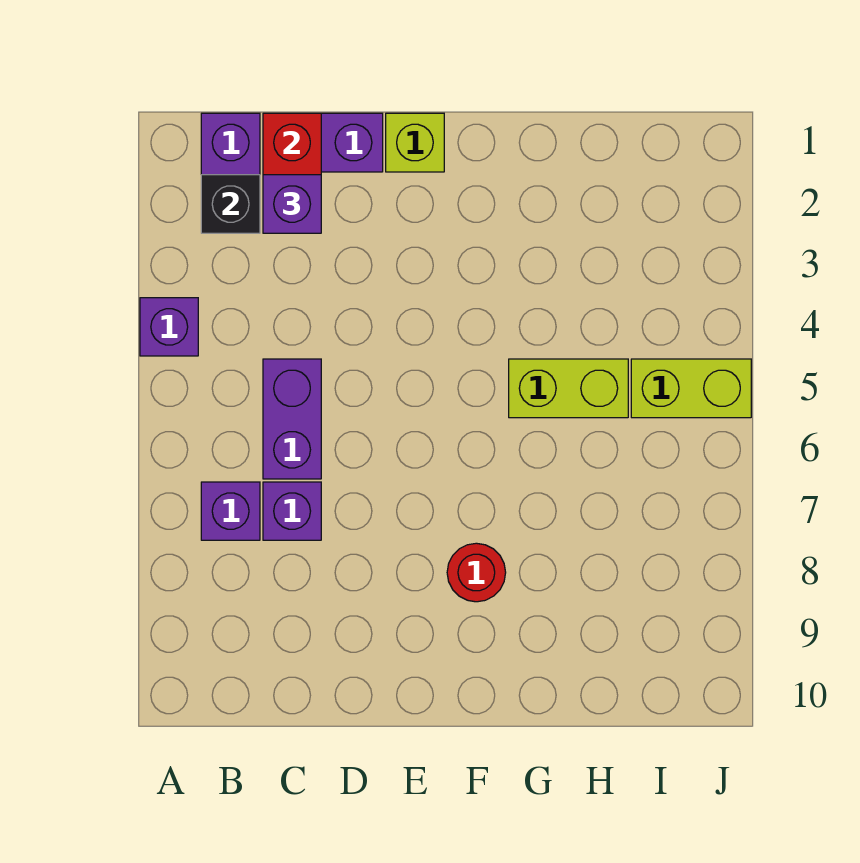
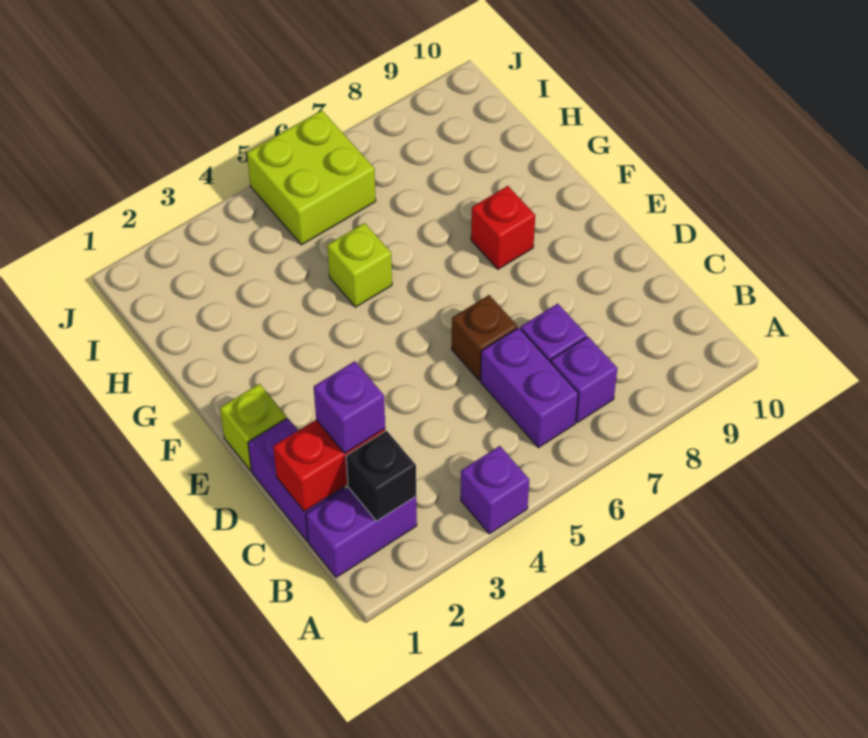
purple 1x2 brick [263,359,321,479] -> purple 1x2 brick turned to [481,328,578,448]
none -> brown 1x1 brick [452,295,517,380]
red 1x1 round brick [447,543,506,602] -> red 1x1 brick [471,186,535,269]
lime 1x2 brick [509,359,628,418] -> lime 1x1 brick [327,223,392,307]
lime 1x2 brick [631,359,751,418] -> lime 2x2 brick [247,110,376,245]

